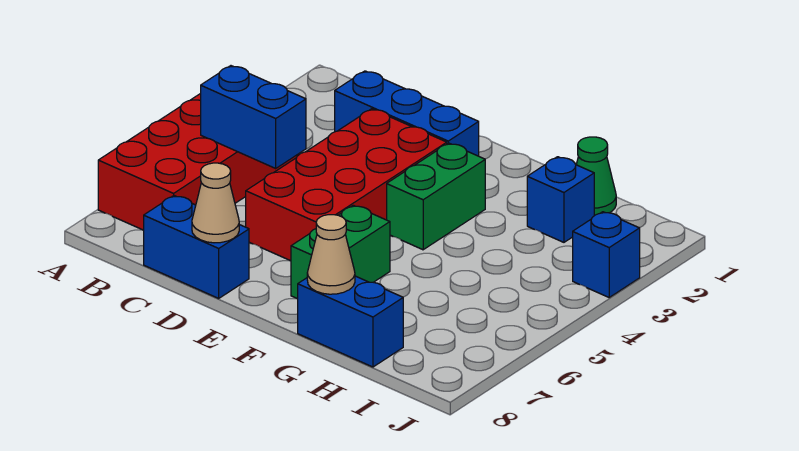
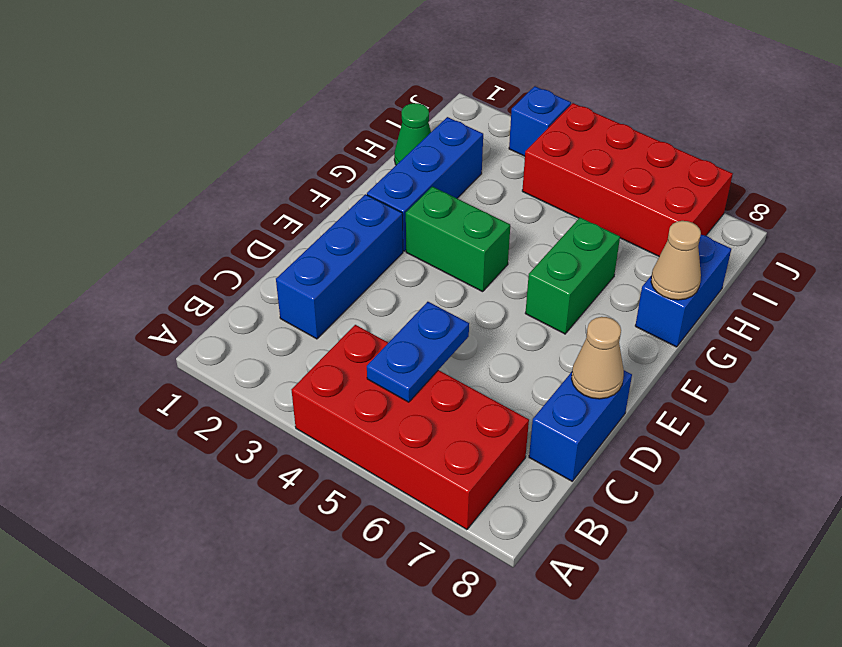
blue 1x2 brick [201,66,306,168] -> blue 1x2 plate [367,302,469,402]
red 2x4 brick [246,109,447,261] -> red 2x4 brick moved to [522,103,733,256]
green 1x2 brick [291,205,390,299] -> green 1x2 brick turned to [525,218,620,334]
blue 1x1 brick [527,157,594,242] -> blue 1x3 brick [367,117,483,251]

